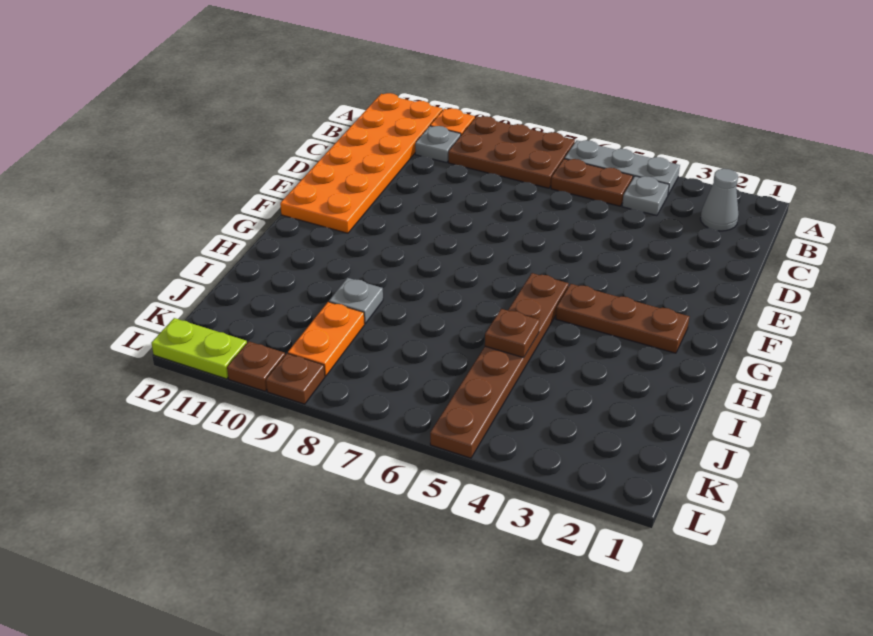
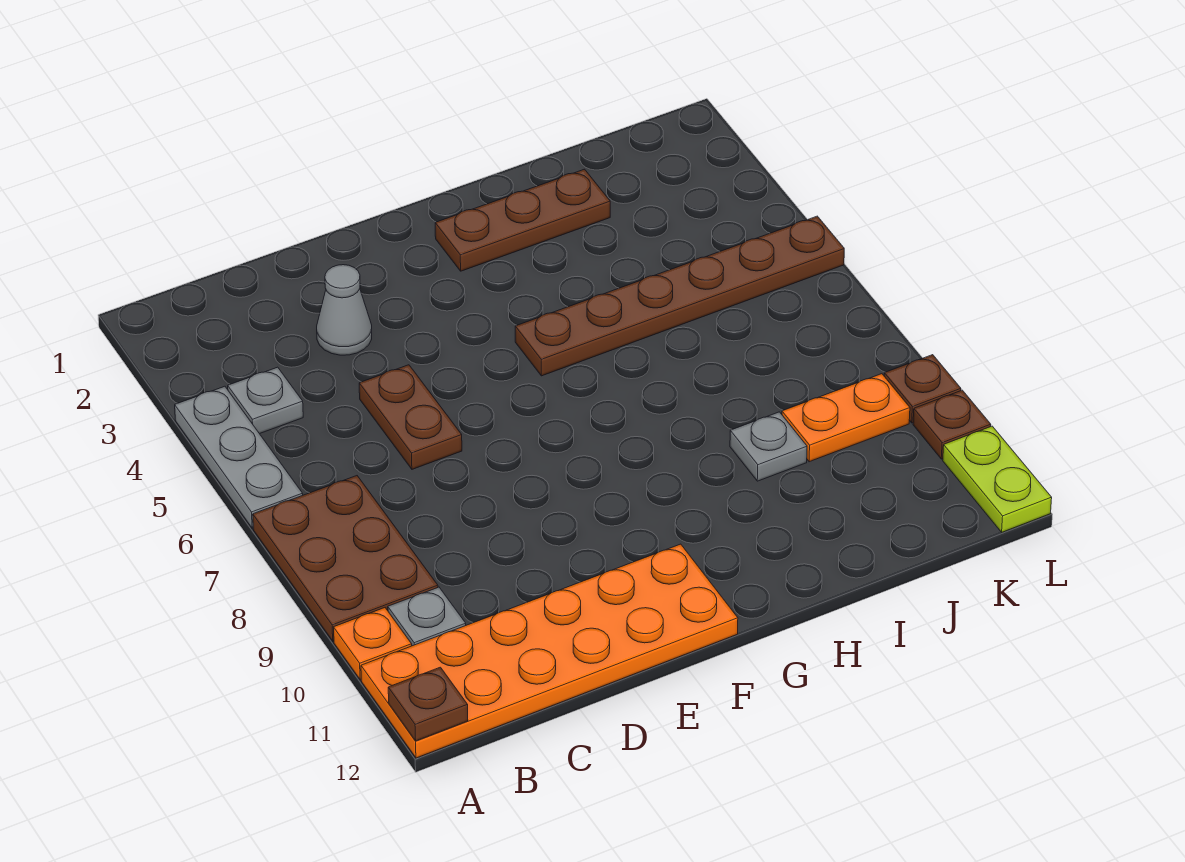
grey 1x1 cone [700,169,738,231] -> grey 1x1 cone moved to [317,265,372,355]
brown 1x2 plate [551,159,633,206] -> brown 1x2 plate moved to [359,365,462,469]
brown 1x3 plate [556,284,689,353] -> brown 1x3 plate turned to [435,169,610,271]
brown 1x1 plate [485,309,540,358] -> brown 1x1 plate moved to [388,667,468,741]

